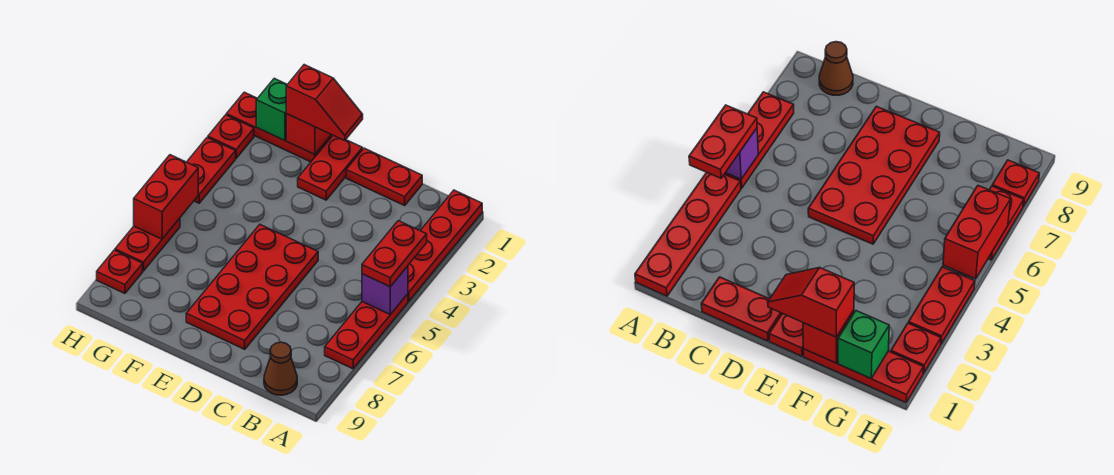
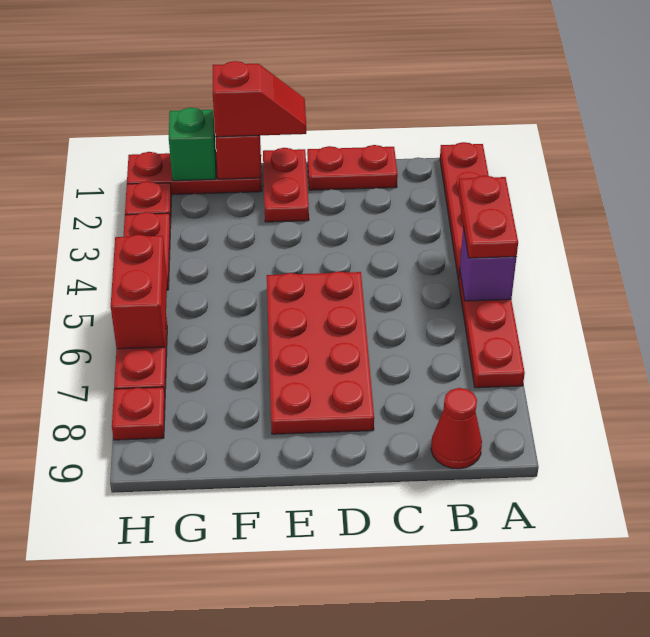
brown 1x1 cone [264,342,297,395] -> red 1x1 cone [431,388,482,469]

